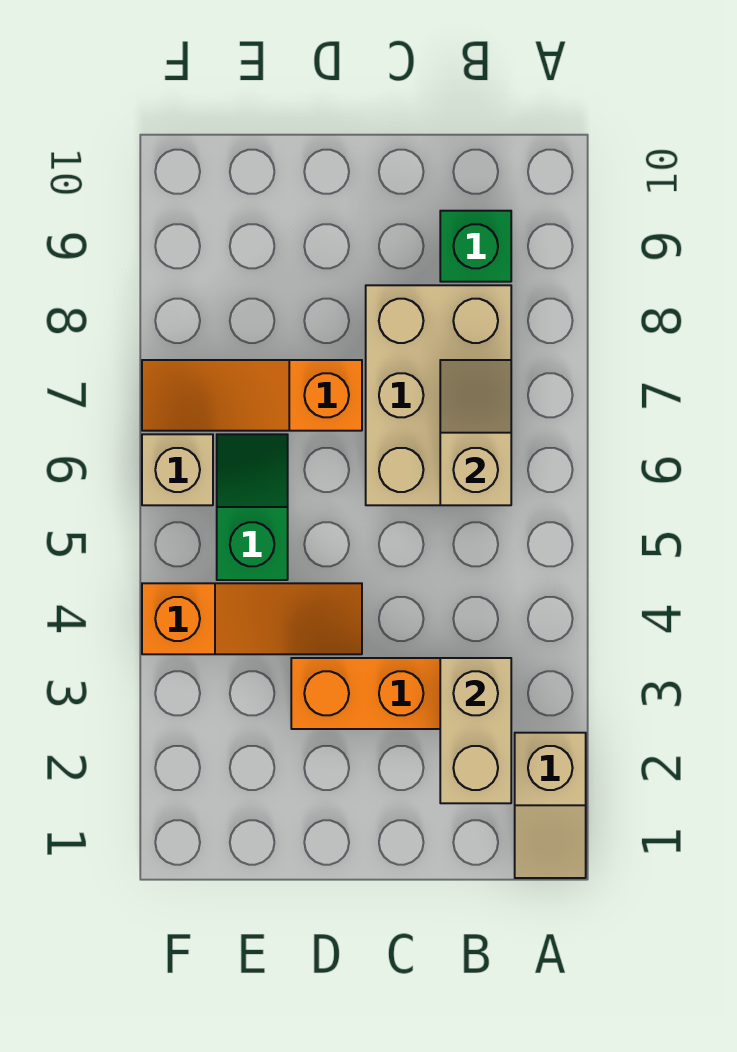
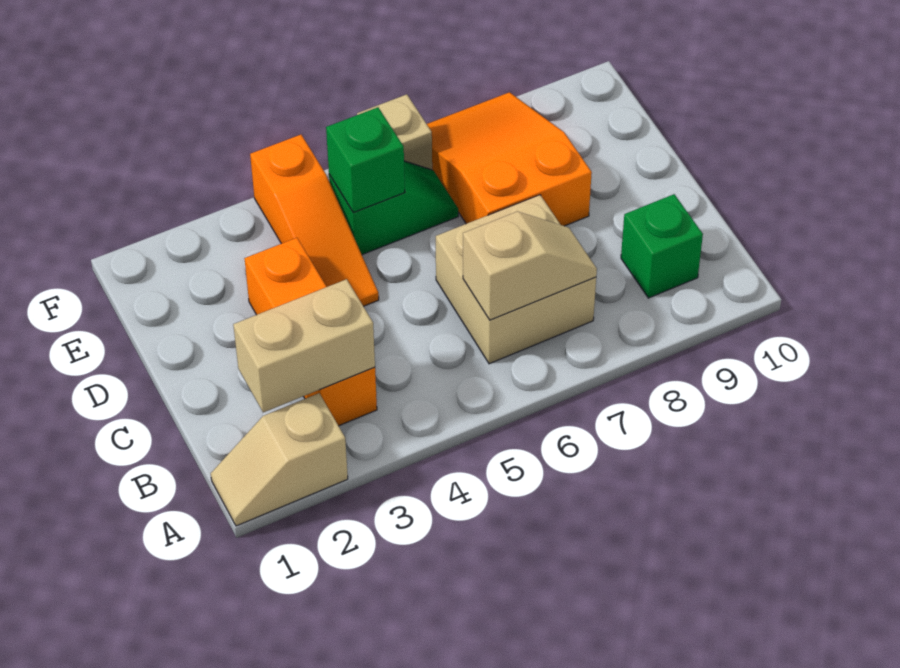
tan 2x3 brick [366,285,511,505] -> tan 2x2 brick [436,195,596,364]
orange 1x3 slope [142,360,362,431] -> orange 2x3 slope [427,92,592,226]
none -> green 1x1 brick [326,107,405,213]

